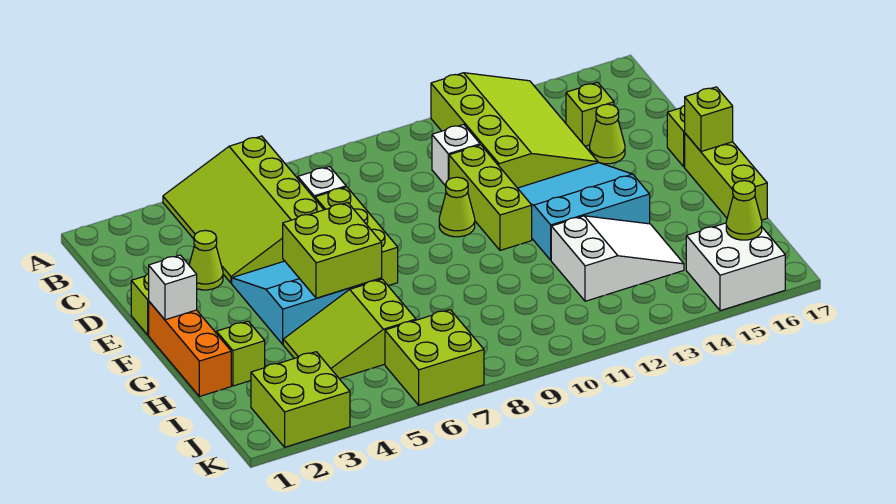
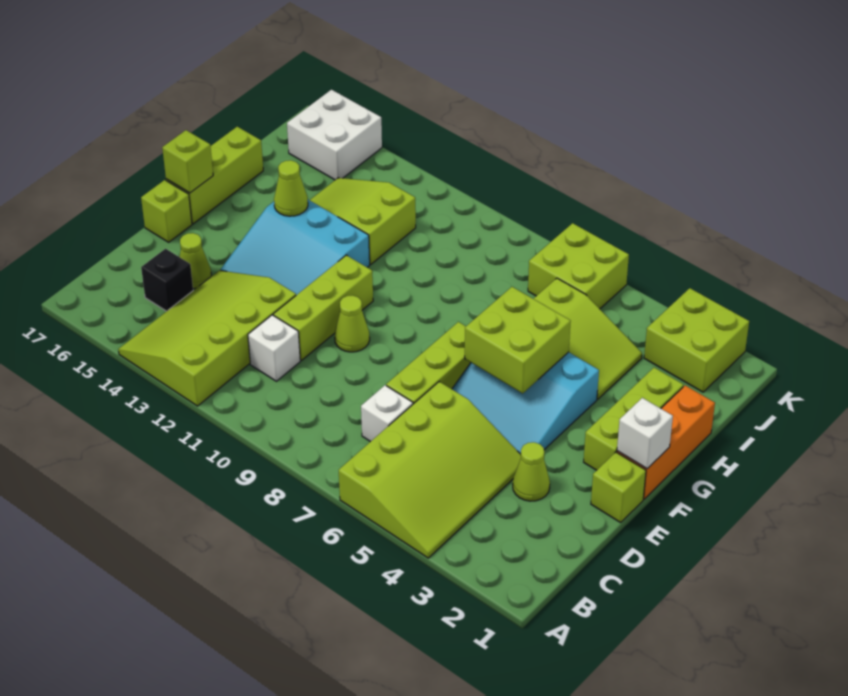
lime 1x1 brick [566,82,614,146] -> black 1x1 brick [141,249,193,311]
lime 1x1 brick [216,321,265,386] -> lime 1x3 brick [584,368,683,470]
white 2x3 slope [551,216,684,301] -> lime 2x3 slope [310,178,416,264]
lime 1x1 cone [726,181,762,240] -> lime 1x1 cone moved to [274,160,308,216]

